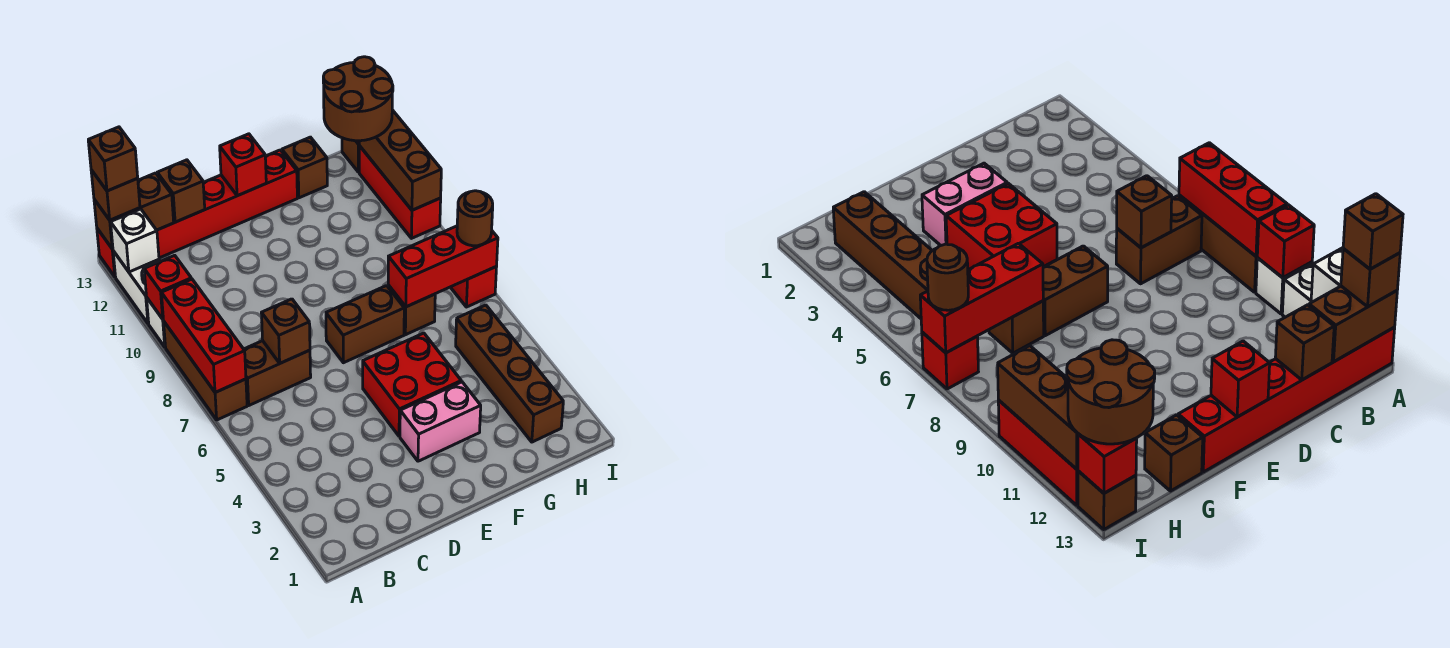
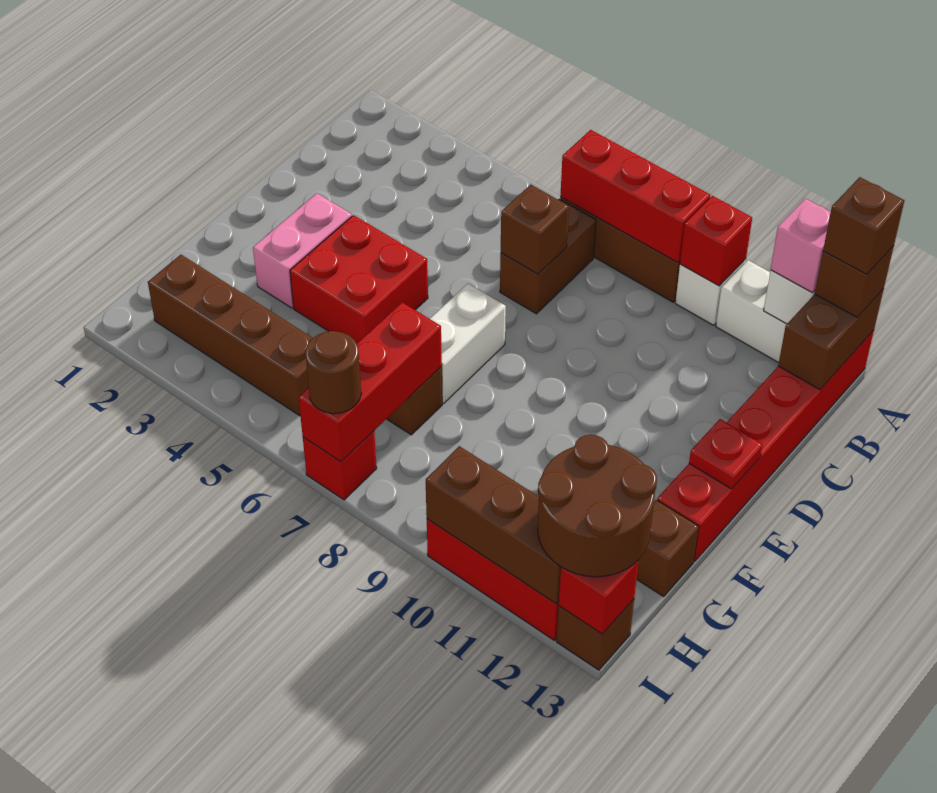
none -> pink 1x1 brick [771,199,831,293]
brown 1x1 brick [157,160,205,222] -> none
brown 1x2 brick [326,286,404,363] -> white 1x2 brick [430,283,506,403]
red 1x1 brick [220,134,266,196] -> red 1x1 plate [689,419,763,489]

